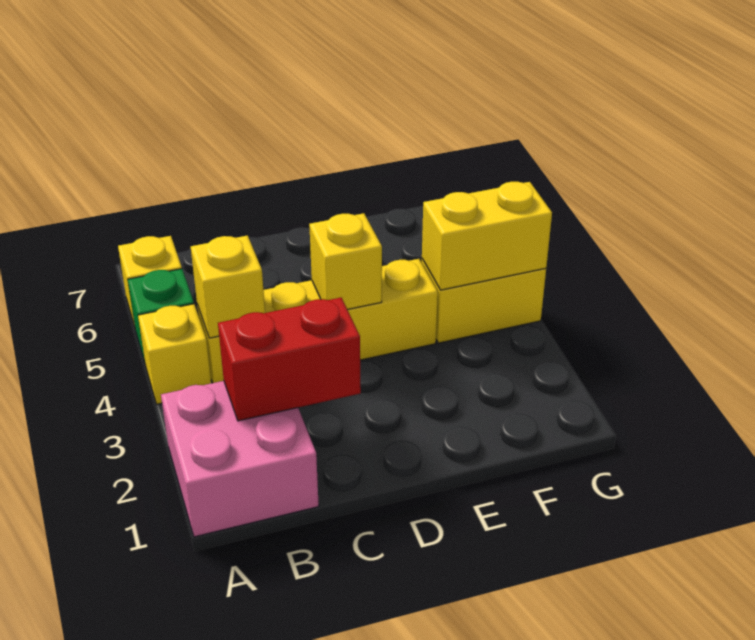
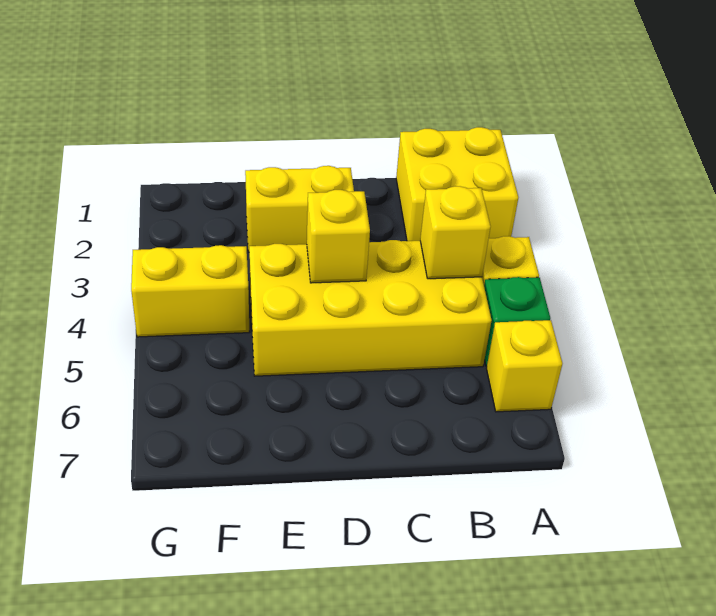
pink 2x2 brick [161,381,319,537] -> yellow 2x2 brick [396,127,518,241]
red 1x2 brick [218,298,361,421] -> none
yellow 1x4 brick [197,259,438,383] -> yellow 2x4 brick [249,240,492,376]
yellow 1x2 brick [422,182,552,290] -> yellow 1x2 brick moved to [245,166,354,252]

